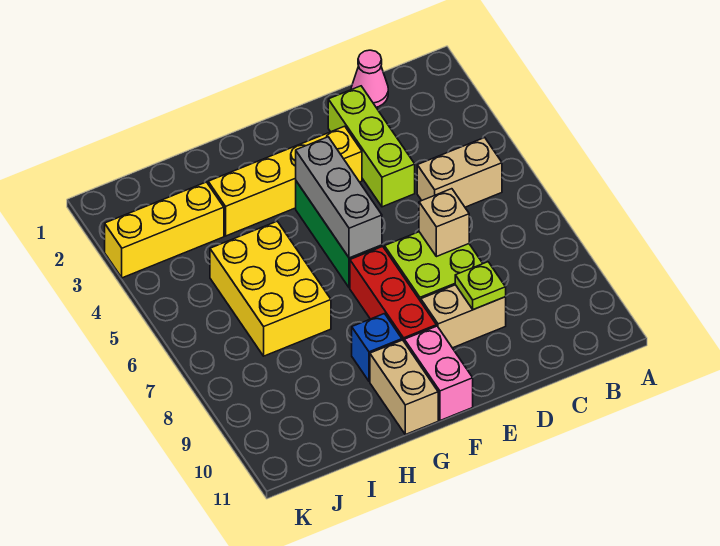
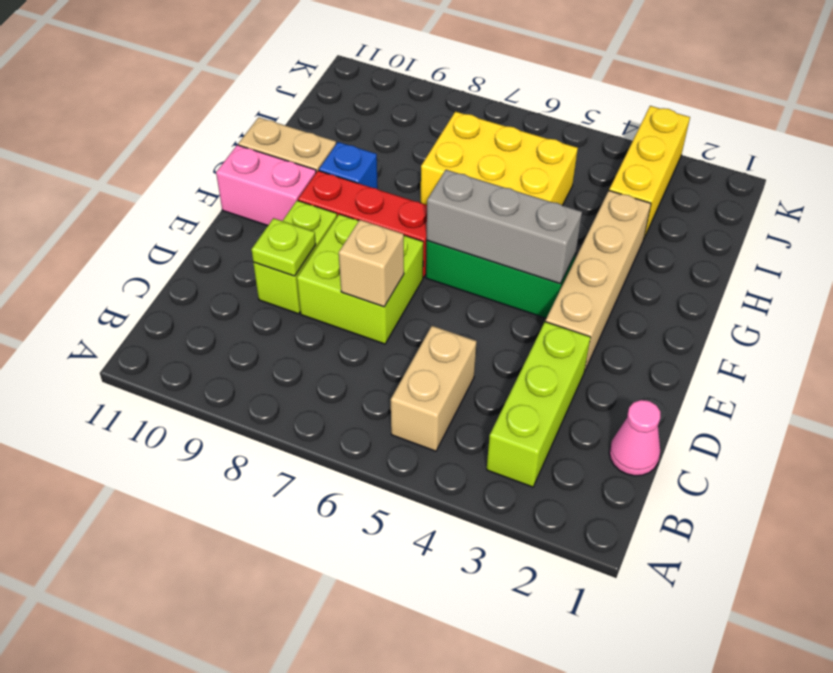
lime 1x3 brick [328,86,415,207] -> lime 1x3 brick turned to [487,322,591,487]
tan 1x2 brick [421,285,506,348] -> lime 1x2 brick [253,201,337,314]
yellow 1x4 brick [208,126,362,236] -> tan 1x4 brick [545,191,651,372]

